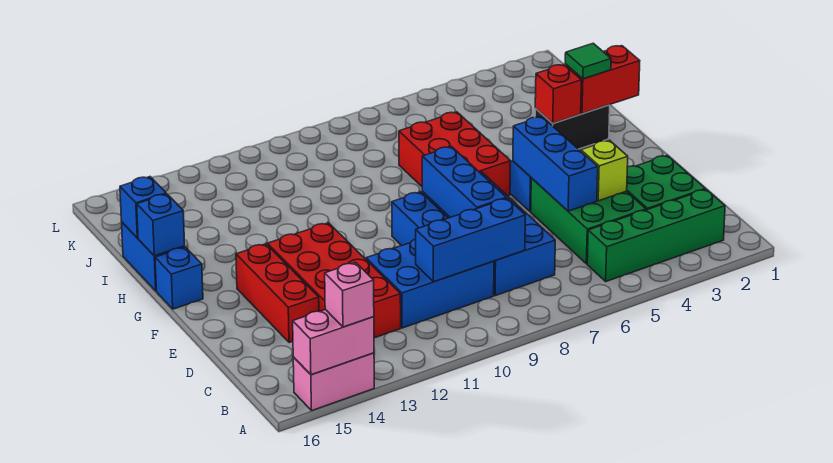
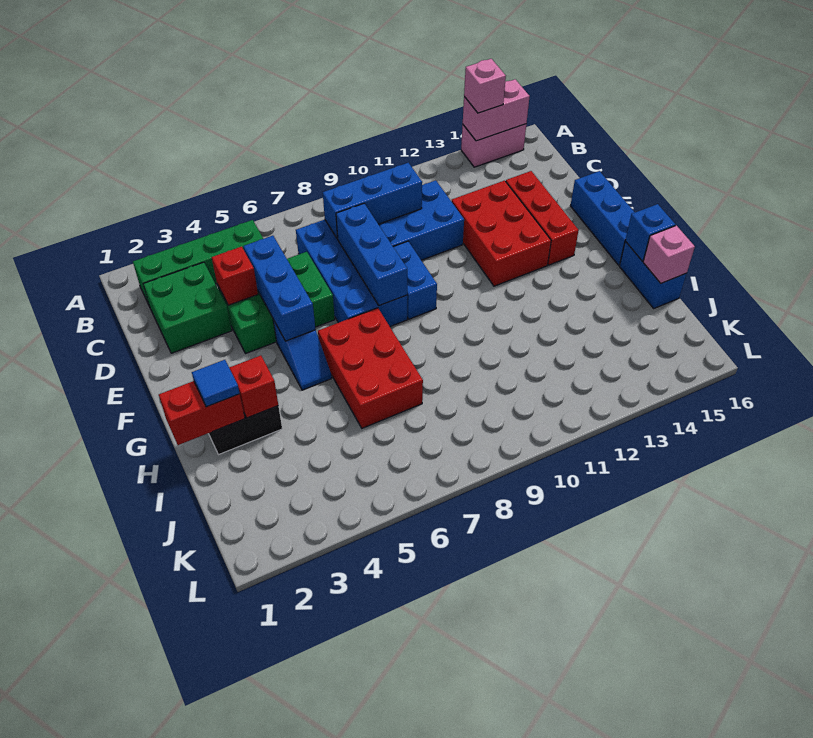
green 2x3 brick [531,178,646,264] -> green 2x3 brick turned to [217,252,335,354]
red 2x4 brick [268,223,401,338] -> red 2x3 brick [451,181,551,286]
lime 1x1 brick [581,140,628,201] -> red 1x1 brick [212,247,258,305]
blue 1x1 brick [155,247,203,309] -> blue 1x3 brick [570,171,635,265]
green 1x1 tile [565,43,611,79] -> blue 1x1 tile [192,360,240,407]
blue 1x1 brick [120,177,166,238] -> pink 1x1 brick [643,226,695,283]

